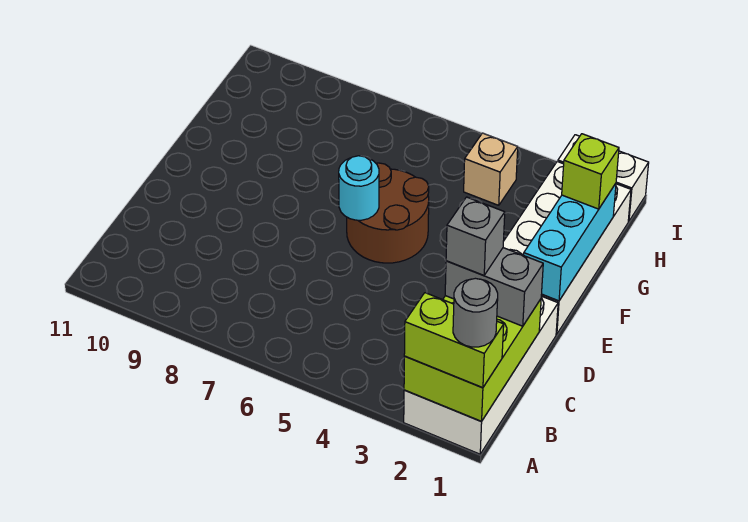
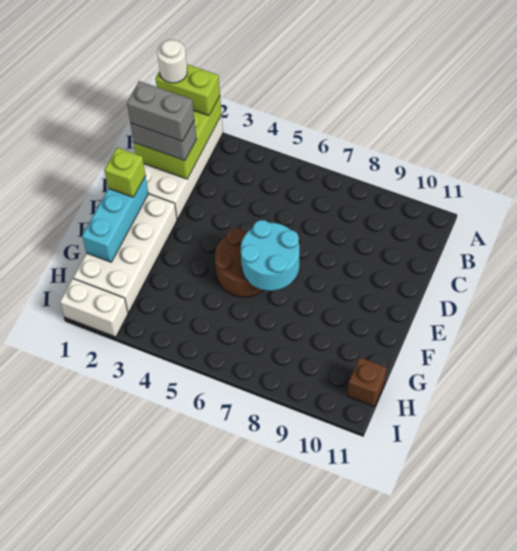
grey 1x1 round brick [453,278,498,347] -> white 1x1 round brick [157,40,187,83]
grey 1x1 brick [446,197,505,275] -> grey 1x2 brick [127,81,194,141]
cyan 1x1 round brick [339,156,379,220] -> cyan 2x2 round brick [241,220,299,291]
lime 1x1 brick [562,134,619,209] -> lime 1x1 brick moved to [104,148,146,197]
tan 1x1 brick [464,133,518,205] -> none
none -> brown 1x1 brick [348,358,387,406]

